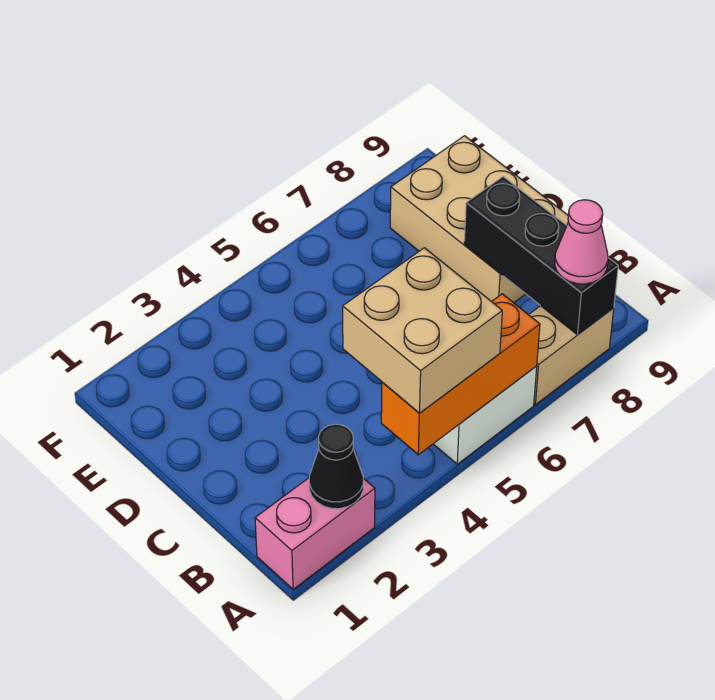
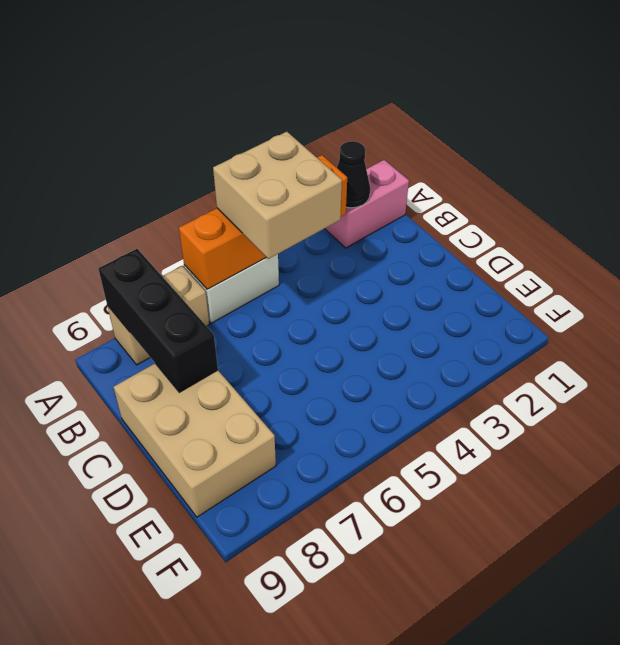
orange 1x3 brick [381,294,540,455] -> orange 1x4 brick [179,155,347,289]
pink 1x1 cone [555,200,608,284] -> none

